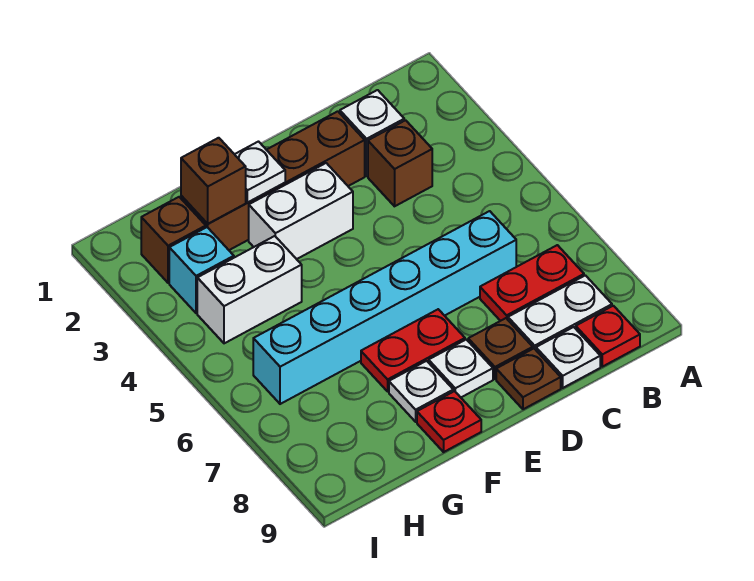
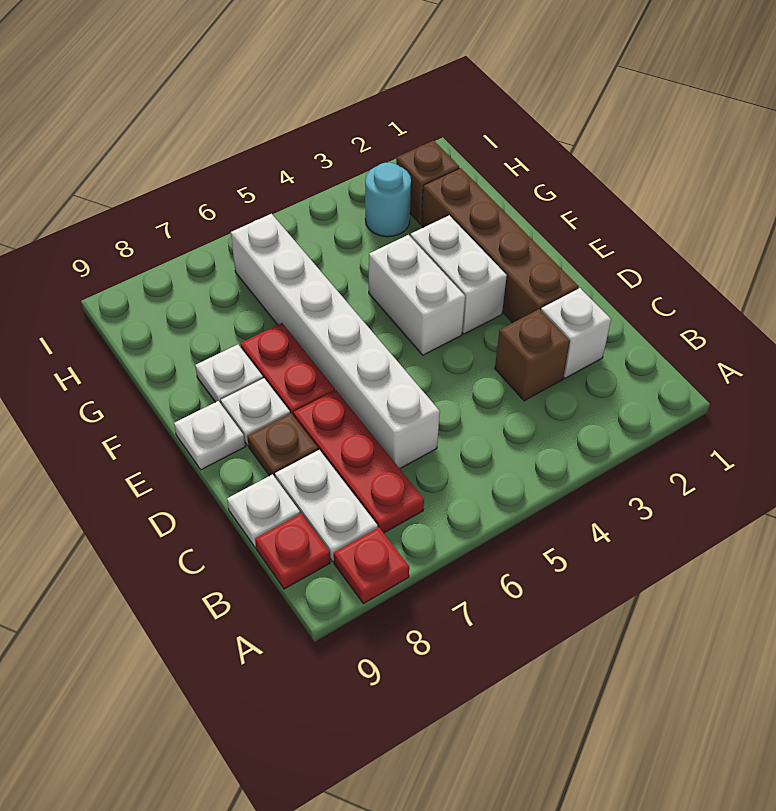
red 1x2 plate [480,245,584,321] -> red 1x3 plate [293,390,424,533]
cyan 1x6 brick [253,211,516,404] -> white 1x6 brick [231,214,440,469]
brown 1x1 plate [496,349,561,409] -> none
white 1x1 plate [235,142,285,203] -> white 1x1 plate moved to [174,401,245,470]
red 1x1 plate [417,391,481,452] -> red 1x1 plate moved to [334,528,409,604]
brown 1x1 brick [181,138,246,224] -> none
white 1x2 brick [197,236,302,343] -> white 1x2 brick moved to [369,235,465,355]
cyan 1x1 brick [169,227,234,313] -> cyan 1x1 round brick [365,162,411,237]

